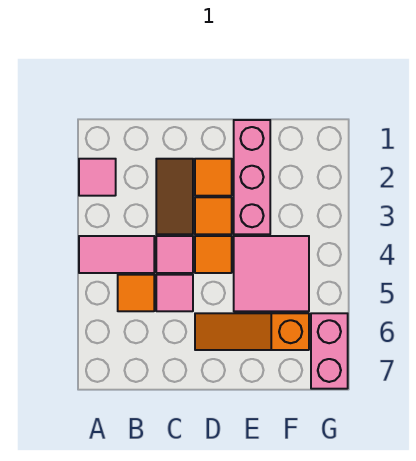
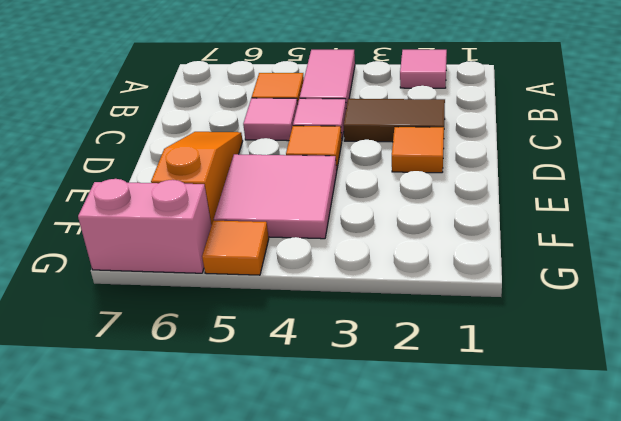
orange 1x1 tile [195,197,232,234] -> orange 1x1 tile moved to [202,221,269,275]
pink 1x3 brick [234,120,270,234] -> none

